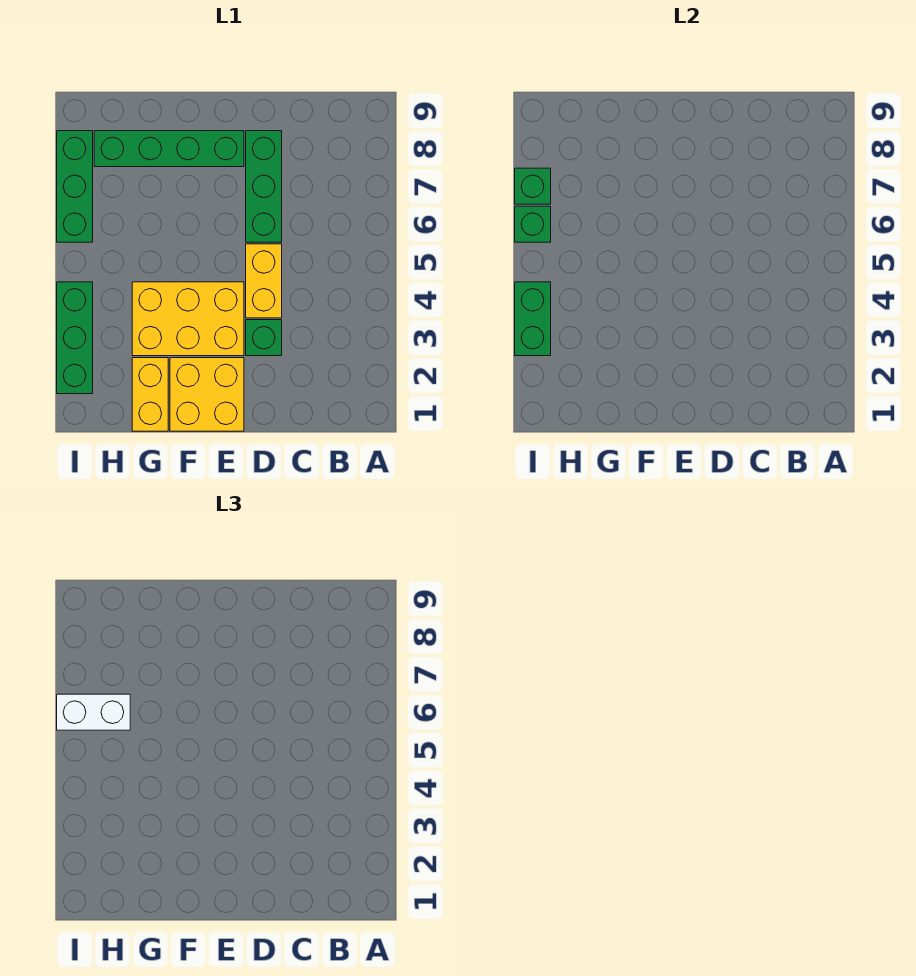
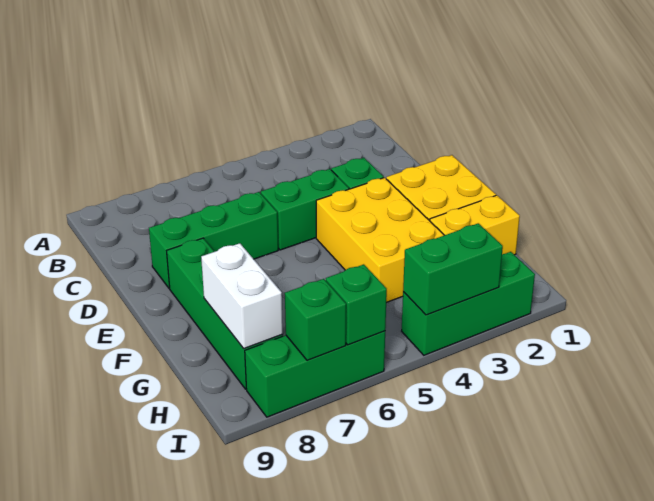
yellow 1x2 brick [246,244,282,318] -> green 1x2 brick [261,169,349,250]
white 1x2 brick [57,694,130,730] -> white 1x2 brick moved to [201,243,283,348]

